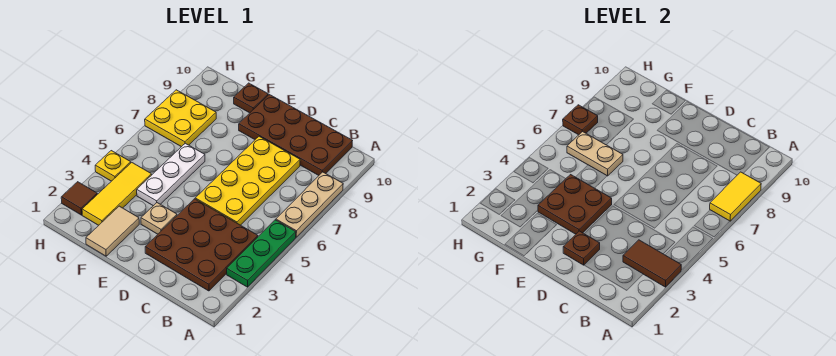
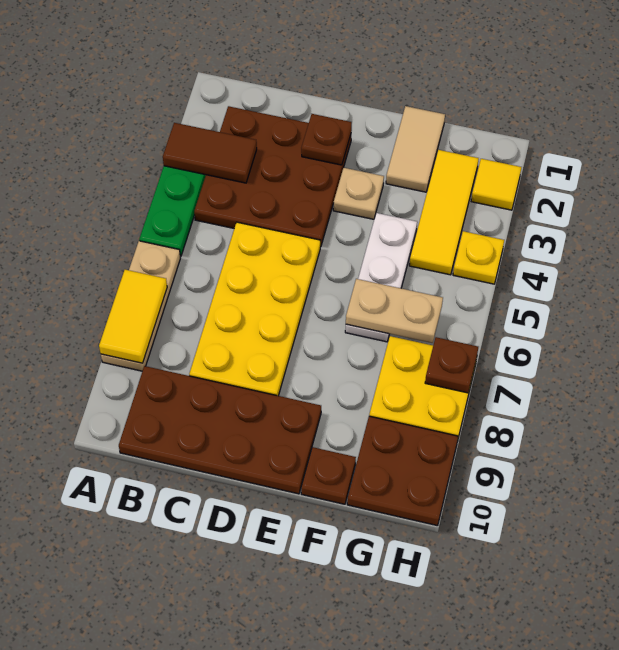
brown 2x2 plate [538,175,612,234] -> brown 2x2 plate moved to [347,416,458,526]
brown 1x1 tile [61,182,97,215] -> yellow 1x1 tile [471,159,521,210]

